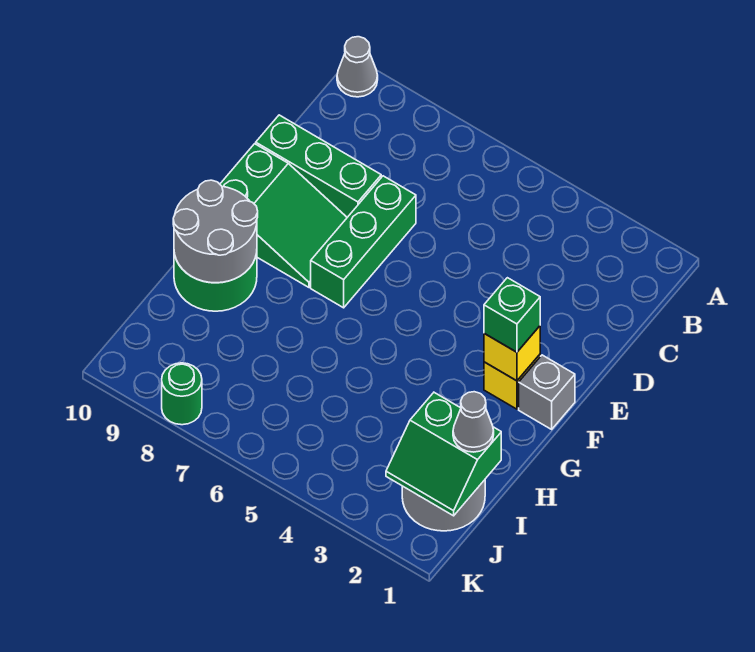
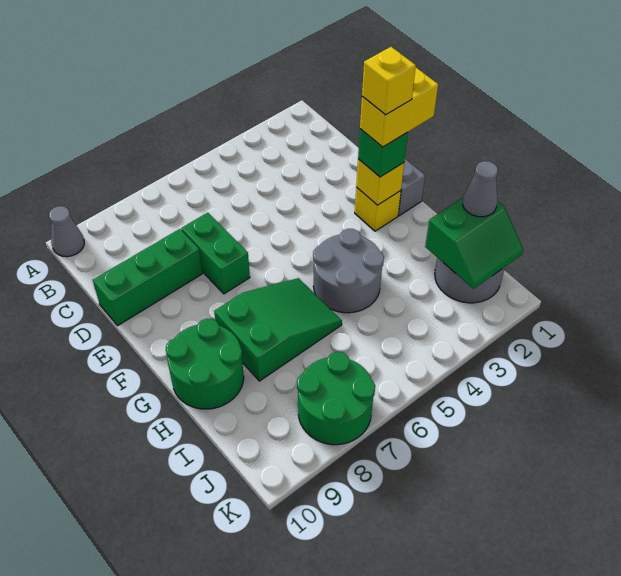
green 1x3 brick [311,176,416,308] -> green 1x2 brick [181,213,250,294]
green 2x3 slope [220,144,347,287] -> green 2x3 slope moved to [214,278,342,381]
none -> yellow 1x2 brick [360,67,438,147]
none -> yellow 1x1 brick [362,47,416,115]
grey 2x2 round brick [173,180,258,283] -> grey 2x2 round brick moved to [313,229,384,313]
green 1x1 round brick [162,363,202,425] -> green 2x2 round brick [297,352,375,445]

